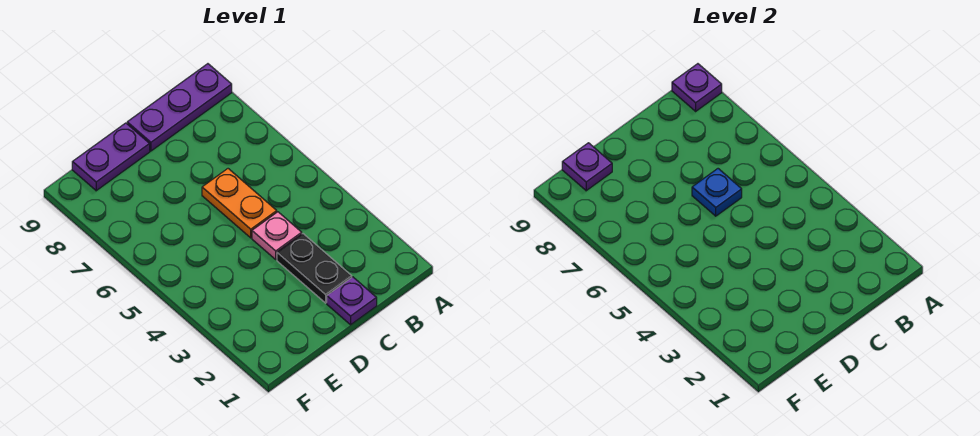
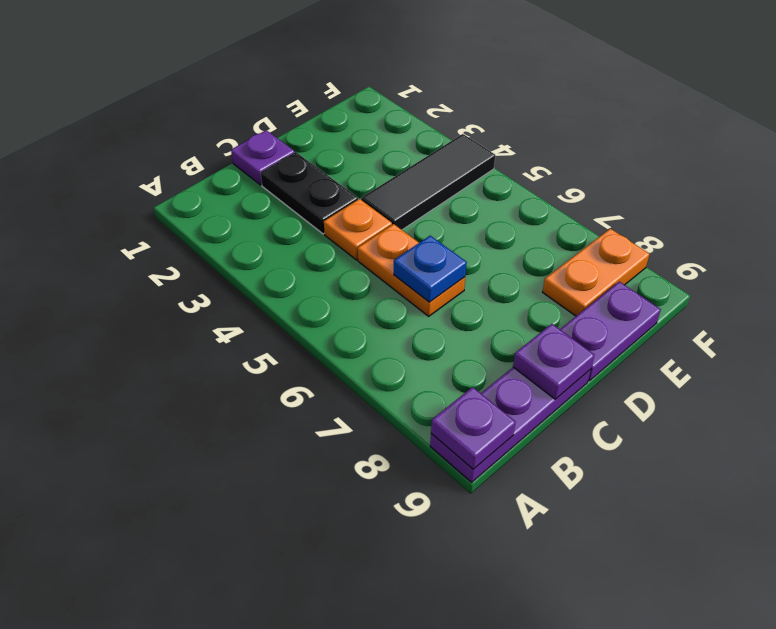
pink 1x1 plate [252,212,302,259] -> orange 1x1 plate [324,199,392,260]
none -> black 1x3 tile [361,134,495,230]
none -> orange 1x2 plate [543,229,650,316]
purple 1x1 plate [562,143,612,191] -> purple 1x1 plate moved to [513,324,595,399]

